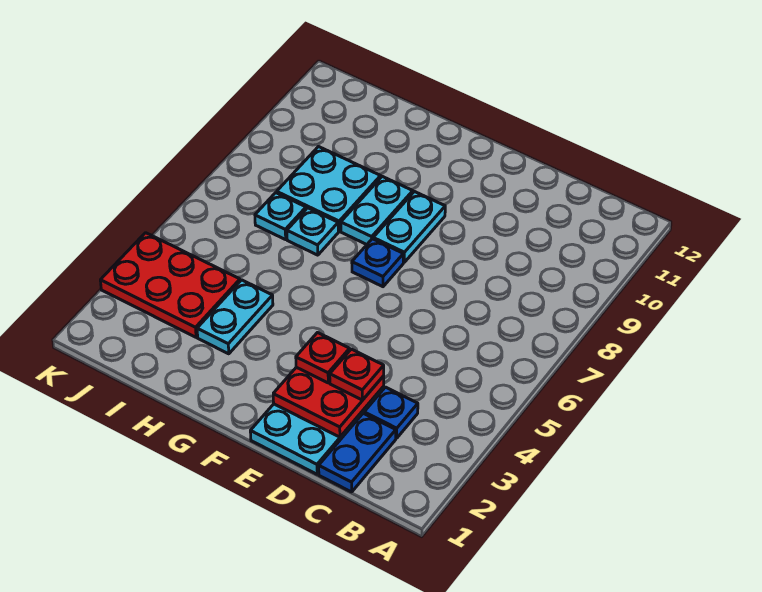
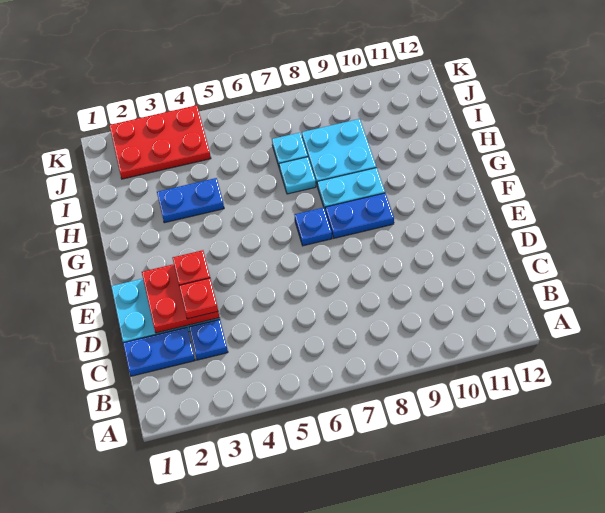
cyan 1x2 plate [373,192,445,262] -> blue 1x2 plate [325,193,394,238]
cyan 1x2 plate [197,280,273,354] -> blue 1x2 plate [157,178,224,223]
red 2x3 plate [100,233,240,337] -> red 2x3 plate turned to [109,105,211,179]

